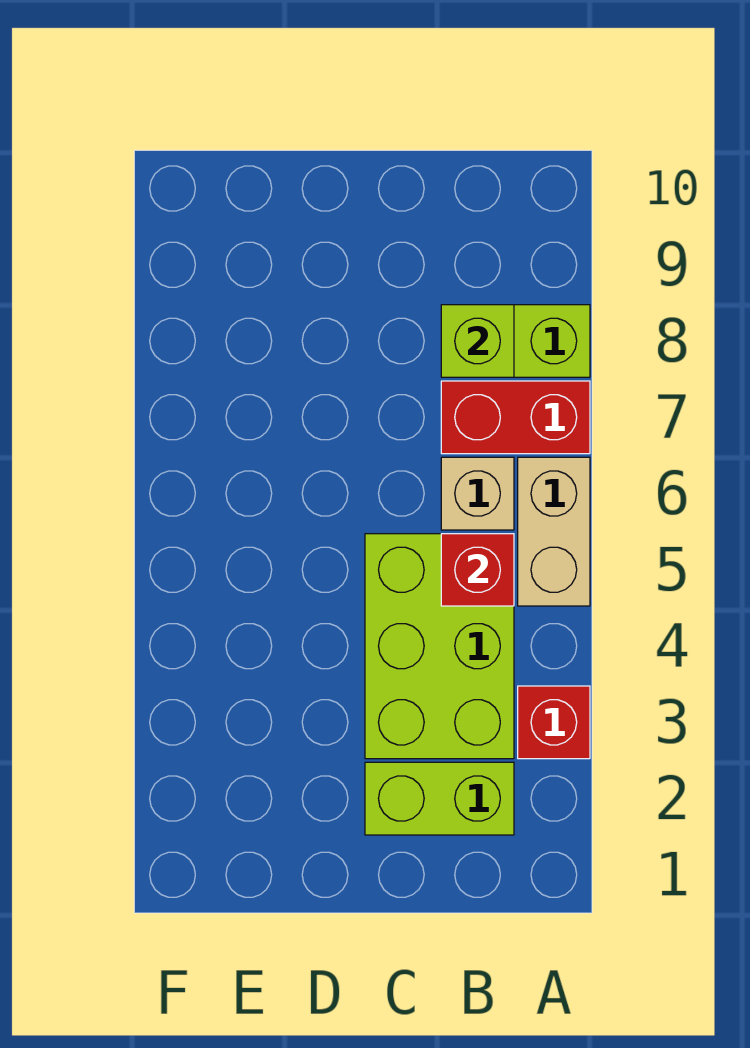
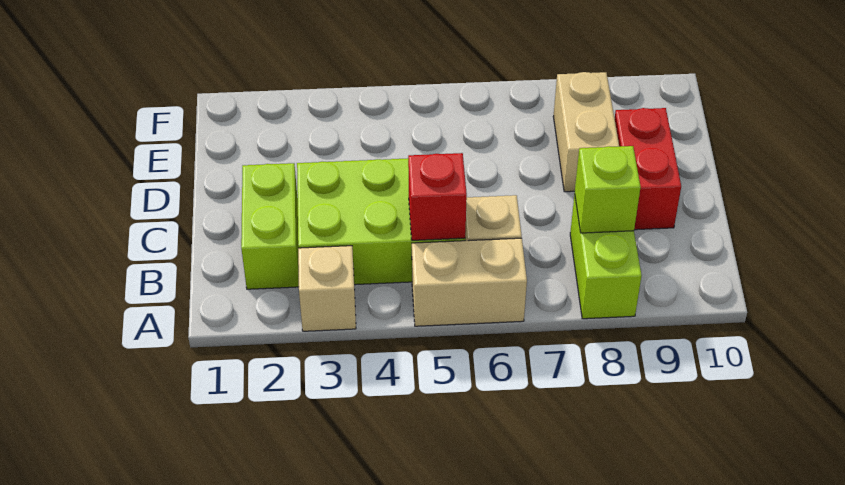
red 1x1 brick [518,686,590,759] -> tan 1x1 brick [298,246,356,331]
red 1x2 brick [441,381,590,454] -> red 1x2 brick moved to [615,108,681,230]
none -> tan 1x2 brick [553,72,619,192]

